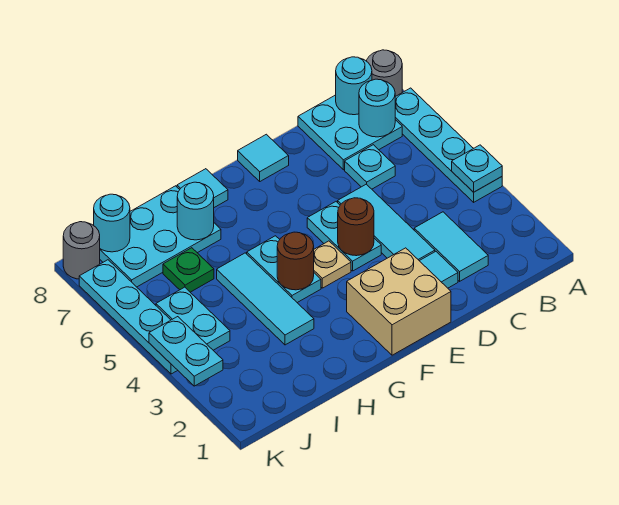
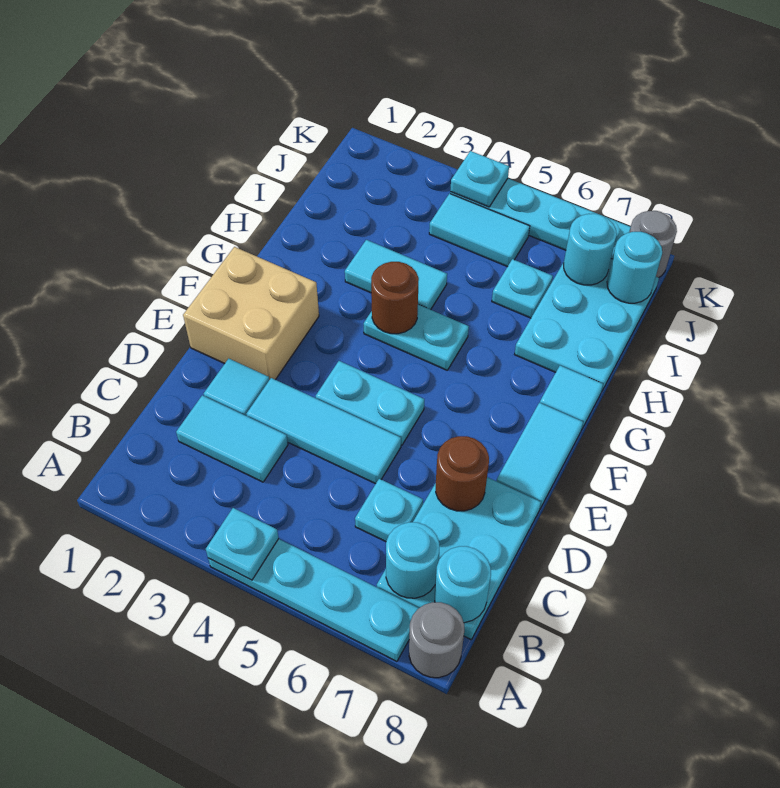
cyan 2x2 plate [298,95,402,170] -> cyan 2x3 plate [377,477,541,640]
brown 1x1 round brick [338,198,374,256] -> brown 1x1 round brick moved to [436,436,489,511]
cyan 1x1 tile [238,134,289,181] -> cyan 1x2 tile [497,403,583,508]
tan 1x1 plate [314,241,351,288] -> none
cyan 1x3 tile [217,253,314,345] -> cyan 1x2 tile [345,240,447,310]
cyan 1x1 round brick [177,182,214,240] -> cyan 1x1 round brick moved to [564,214,617,285]
green 1x1 plate [163,248,214,292] -> cyan 1x1 plate [492,259,553,318]
cyan 1x2 plate [156,287,230,350] -> cyan 1x2 tile [429,194,530,267]
cyan 1x2 plate [149,317,223,386] -> cyan 1x1 plate [450,151,509,207]

